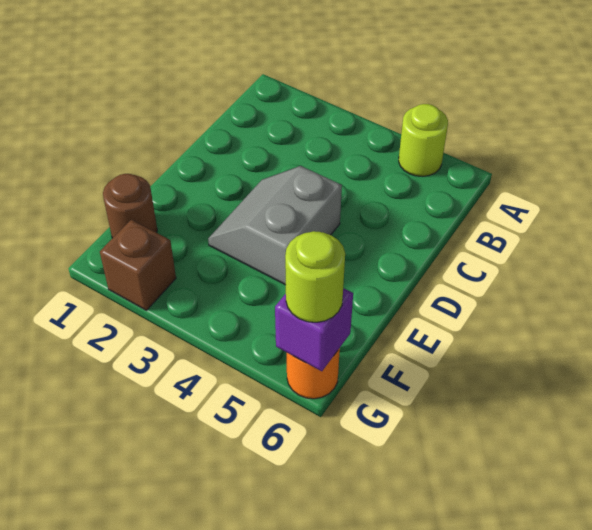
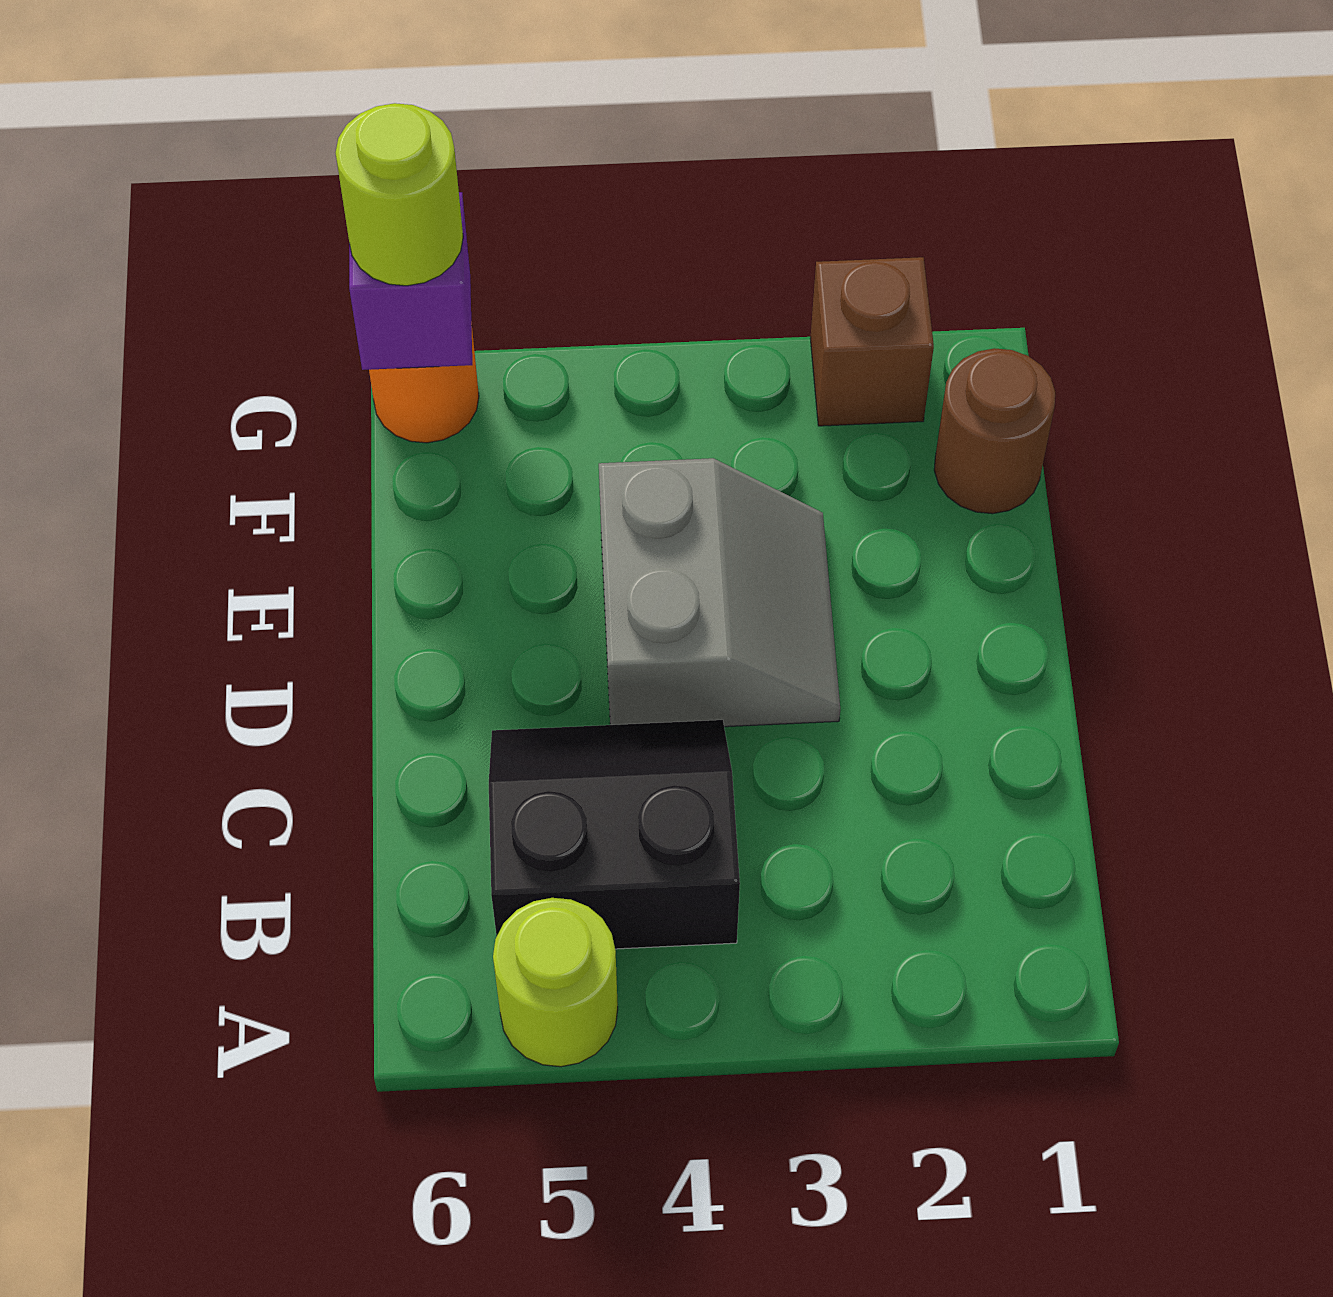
none -> black 2x2 slope [489,720,740,949]

